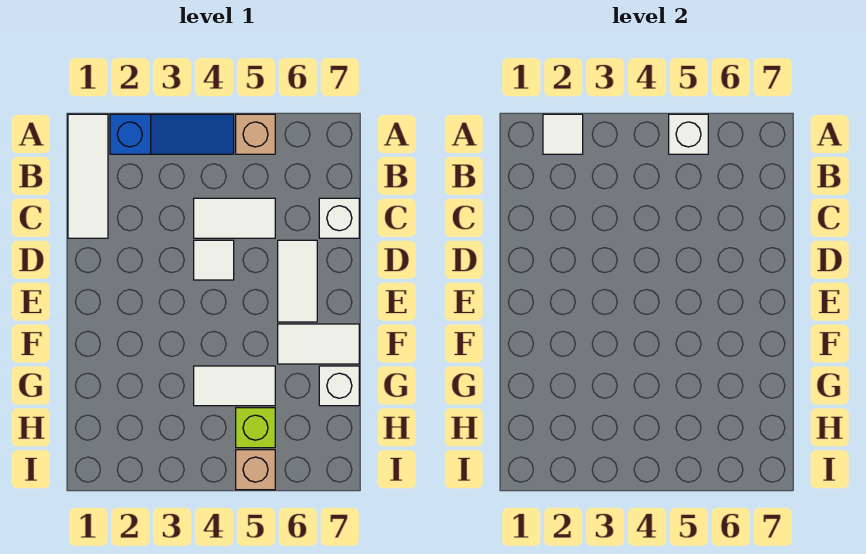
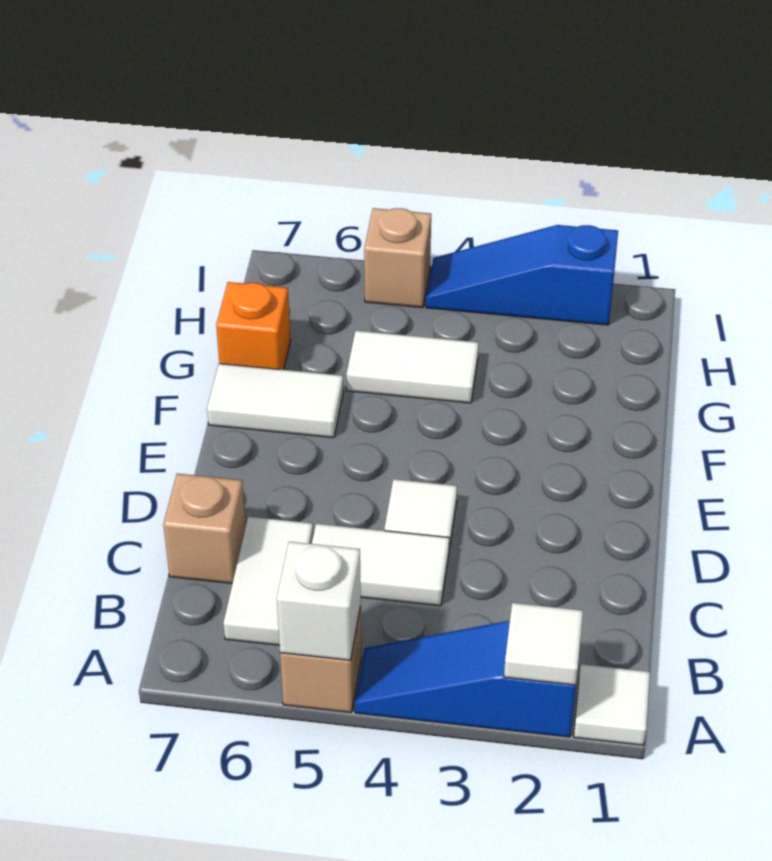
white 1x3 tile [68,114,108,238] -> white 1x1 tile [574,664,650,745]
white 1x1 brick [319,198,359,238] -> tan 1x1 brick [163,474,246,583]
white 1x2 tile [278,240,317,322] -> white 1x2 tile moved to [223,517,313,645]
white 1x1 brick [319,366,359,406] -> orange 1x1 brick [216,282,290,370]
lime 1x1 brick [236,408,275,448] -> none
none -> blue 1x3 slope [426,225,618,325]

